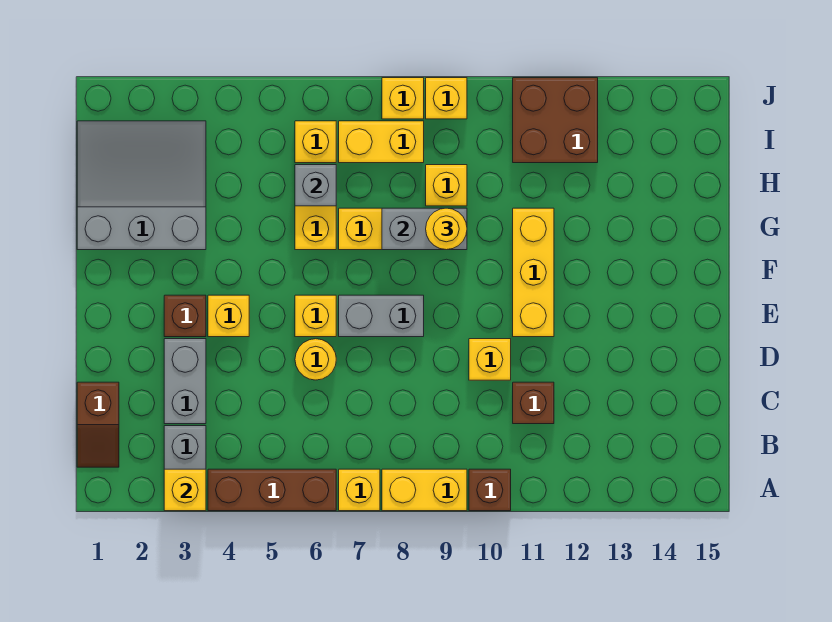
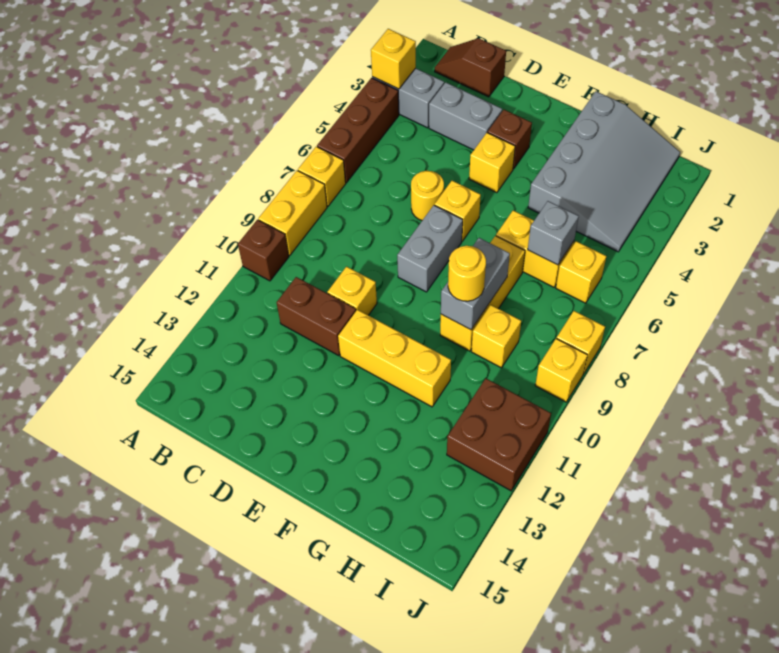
brown 1x1 brick [513,382,554,424] -> brown 1x2 brick [277,277,356,356]
grey 3x3 slope [77,121,206,250] -> grey 3x4 slope [528,91,680,252]
yellow 1x2 brick [339,121,424,163] -> none

